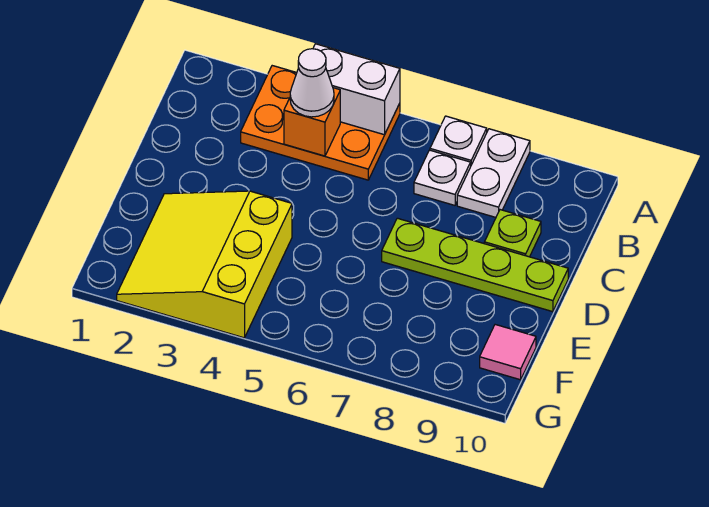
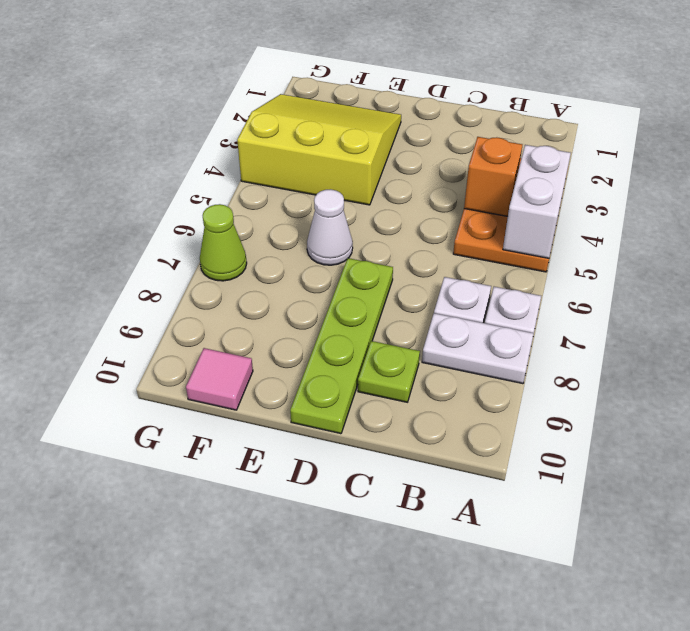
white 1x1 cone [290,49,334,117] -> white 1x1 cone moved to [307,189,353,265]
none -> lime 1x1 cone [200,204,247,281]

